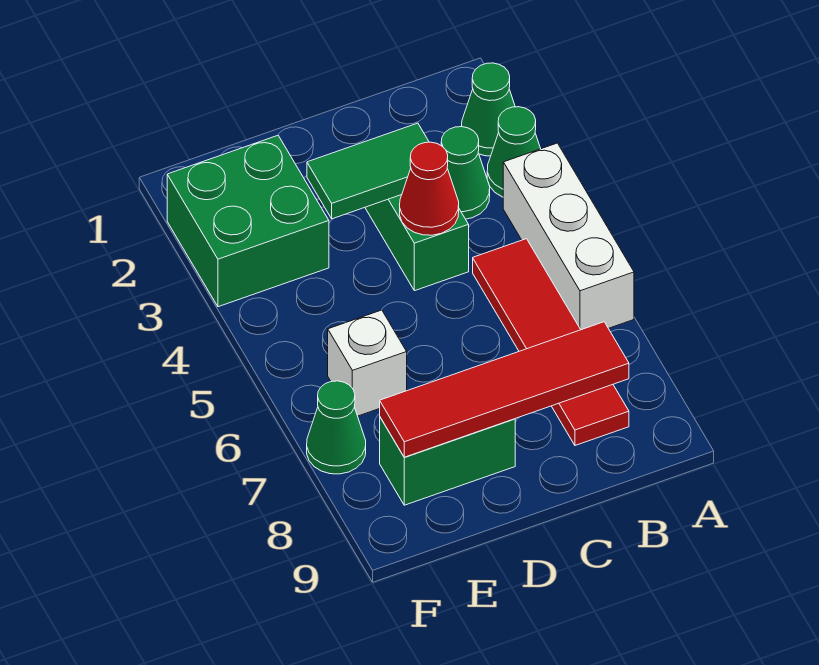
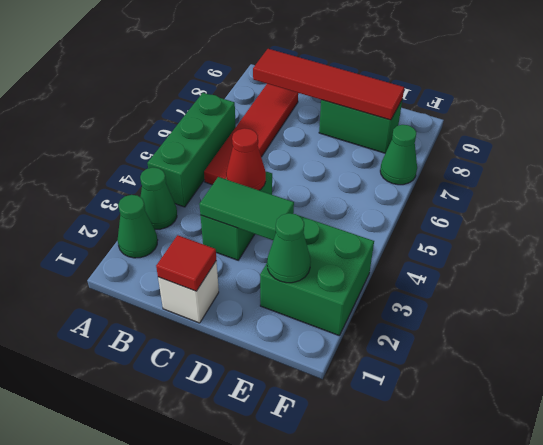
white 1x3 brick [503,143,634,330] -> green 1x3 brick [147,93,236,207]
green 1x1 cone [441,127,490,219] -> green 1x1 cone moved to [267,213,311,283]
none -> red 1x1 tile [156,235,216,291]
white 1x1 brick [328,310,407,416] -> white 1x1 brick moved to [158,261,219,323]

